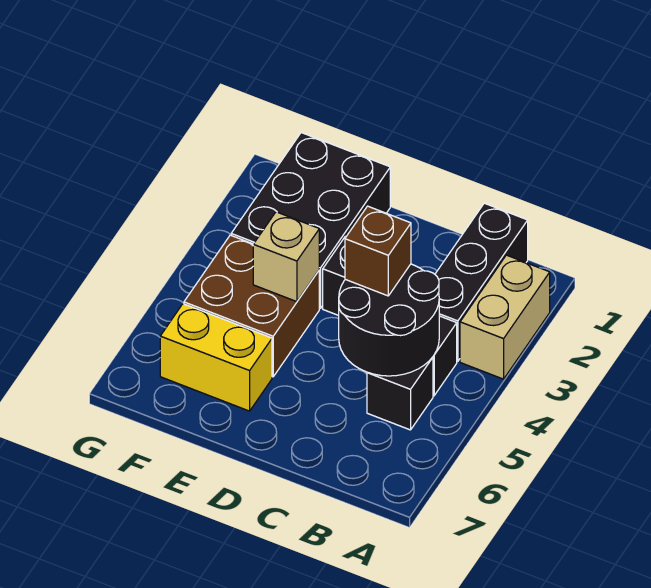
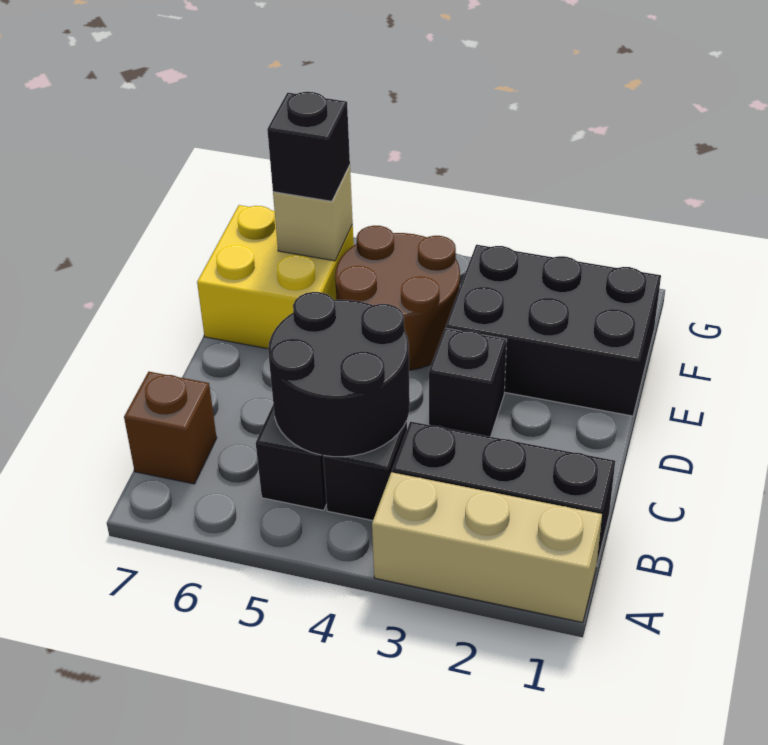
tan 1x2 brick [460,255,550,379] -> tan 1x3 brick [372,472,602,623]
brown 1x1 brick [345,206,411,296] -> brown 1x1 brick moved to [124,372,217,484]
brown 2x2 brick [184,235,319,377] -> brown 2x2 round brick [335,226,460,370]
tan 1x1 brick [253,212,319,302] -> tan 1x1 brick moved to [273,165,353,261]
yellow 1x2 brick [160,304,272,411] -> yellow 2x2 brick [197,205,354,349]
none -> black 1x1 brick [267,92,350,201]

